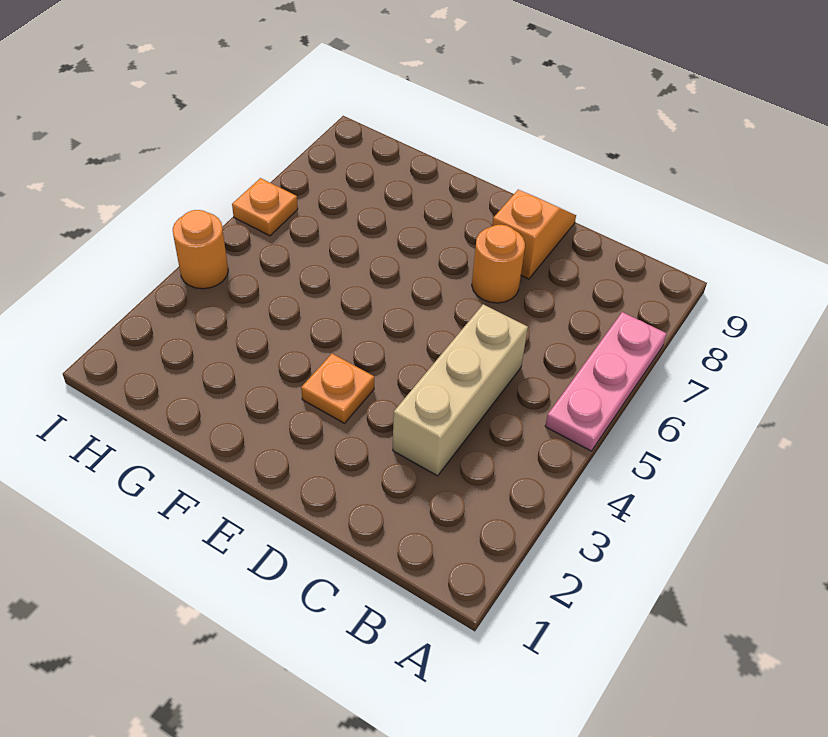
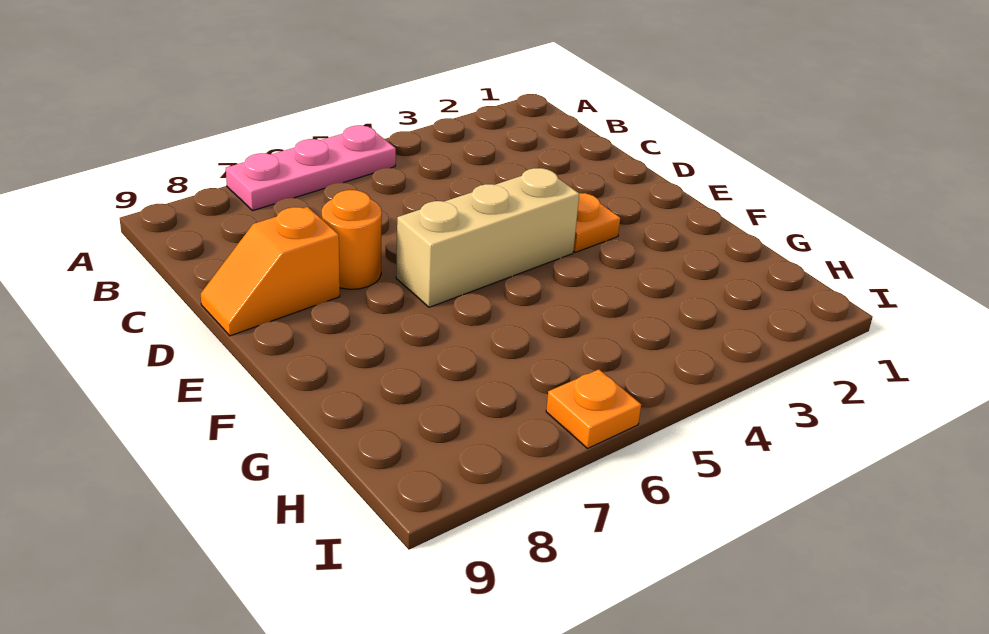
tan 1x3 brick [393,304,528,476] -> tan 1x3 brick moved to [396,168,579,307]
orange 1x1 round brick [173,210,228,289] -> none

